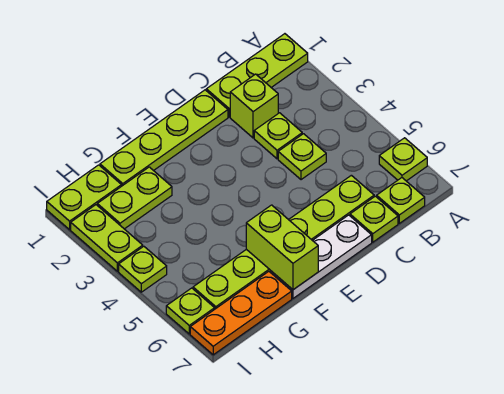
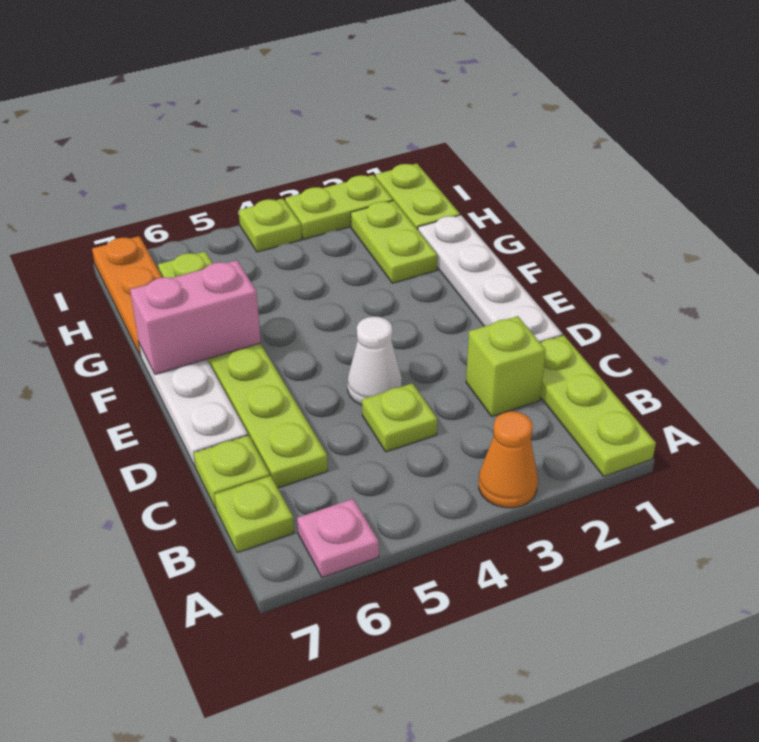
none -> orange 1x1 cone [479,411,538,508]
lime 1x1 plate [379,138,427,181] -> pink 1x1 plate [297,499,379,577]
lime 1x1 plate [254,113,302,159] -> none
lime 1x4 plate [100,90,228,186] -> white 1x4 plate [418,215,563,343]
none -> white 1x1 cone [348,316,402,405]
lime 1x2 brick [246,205,318,290] -> pink 1x2 brick [130,260,261,374]
lime 1x1 plate [166,288,215,334] -> none

